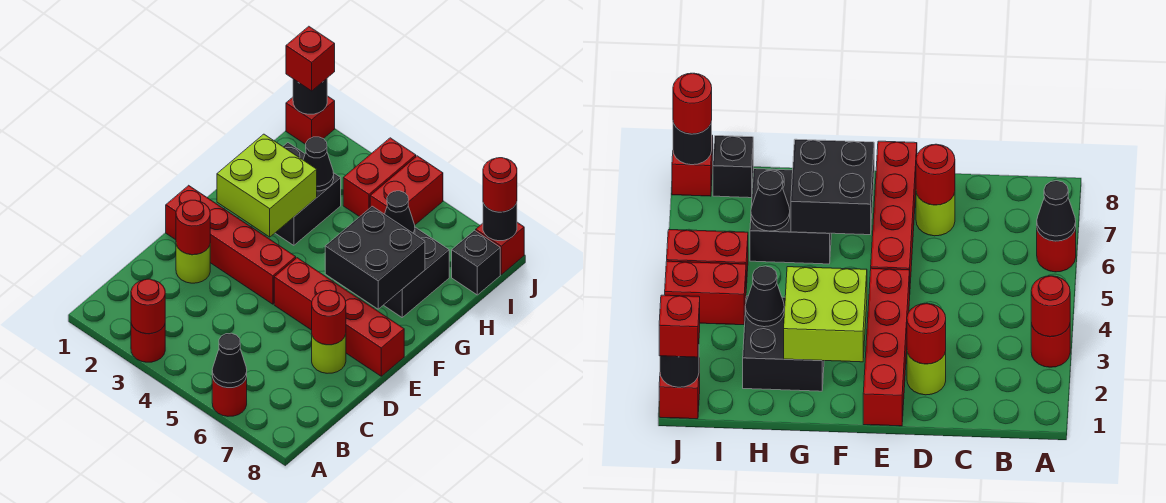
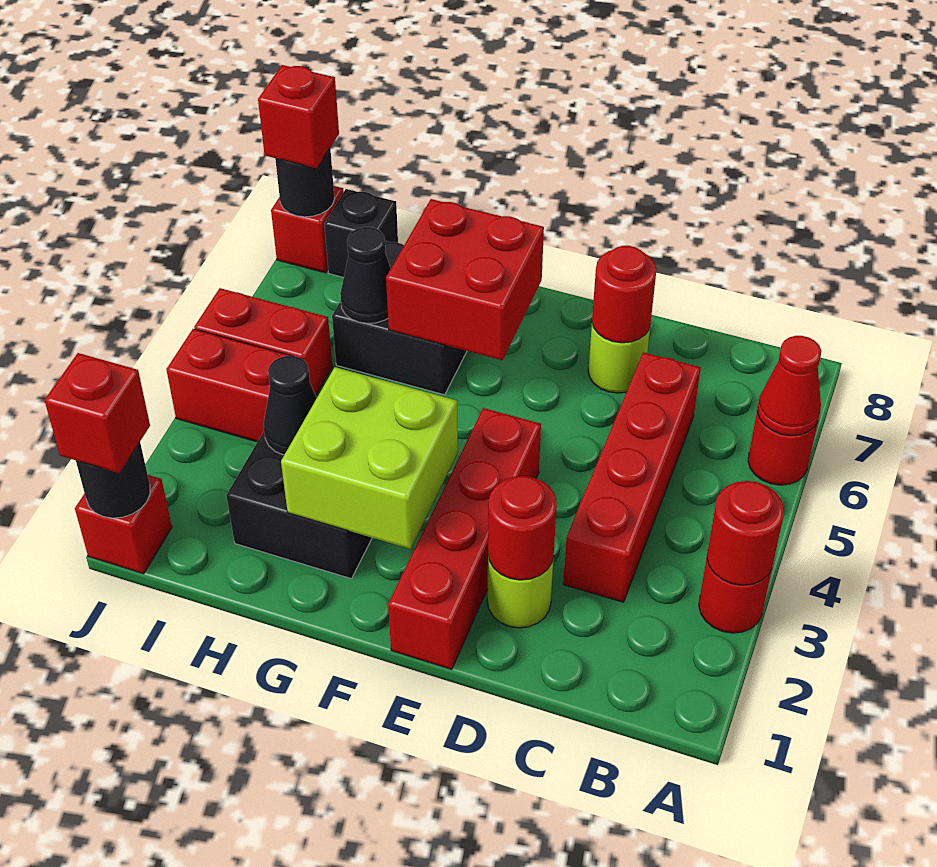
black 1x1 cone [212,333,247,388] -> red 1x1 cone [757,336,821,436]
red 1x4 brick [274,258,404,376] -> red 1x4 brick moved to [563,352,701,602]
black 2x2 brick [325,206,425,309] -> red 2x2 brick [386,199,544,360]
red 1x1 round brick [483,158,517,212] -> red 1x1 brick [258,65,339,168]

